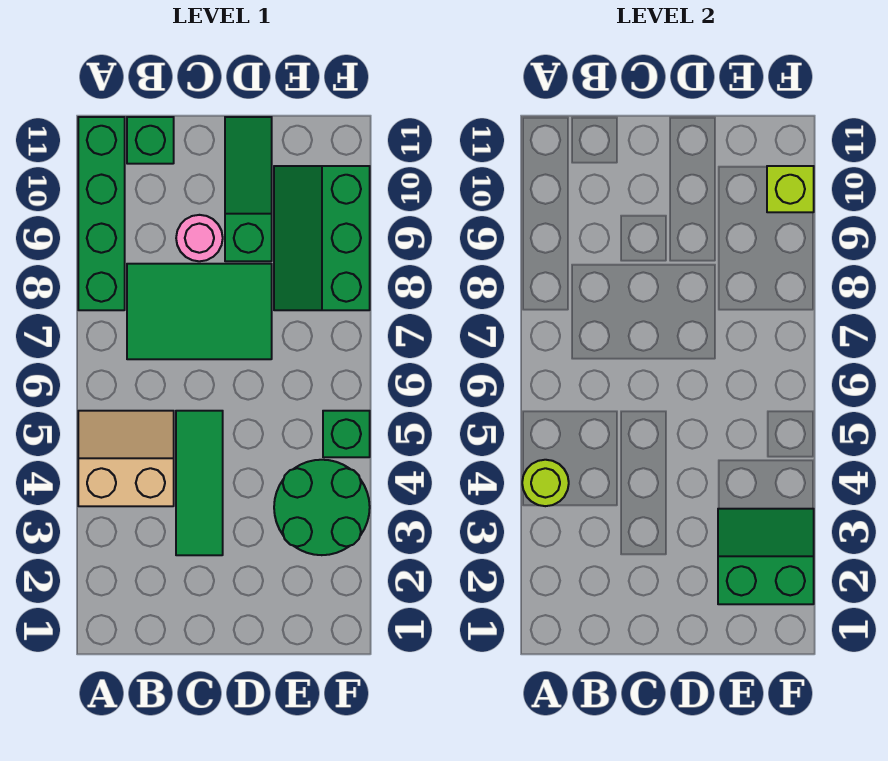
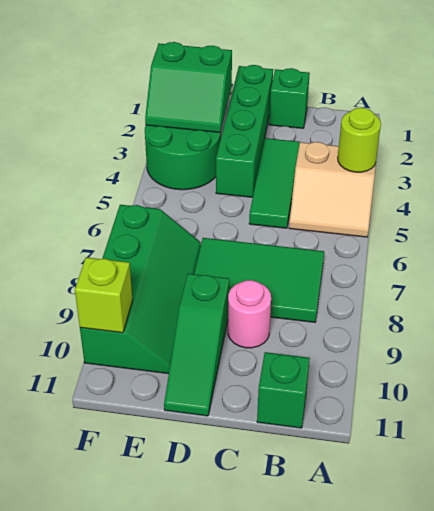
green 1x4 brick [78,117,125,310] -> green 1x4 brick moved to [216,65,273,197]
green 2x3 slope [274,166,370,310] -> green 2x4 slope [80,205,201,374]
green 1x1 brick [323,411,370,457] -> green 1x1 brick moved to [269,68,310,128]

